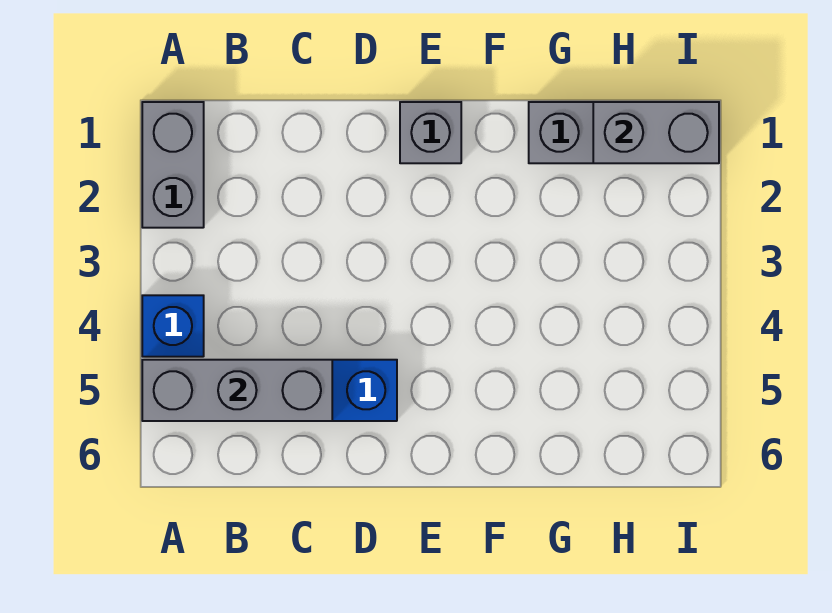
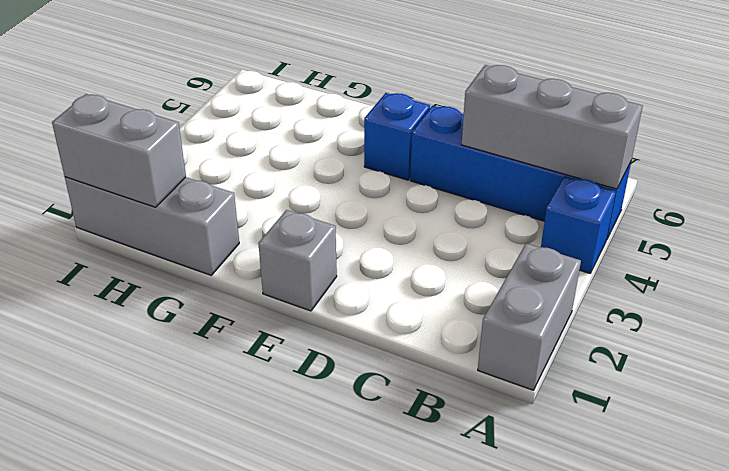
none -> blue 1x1 brick [364,93,430,180]

